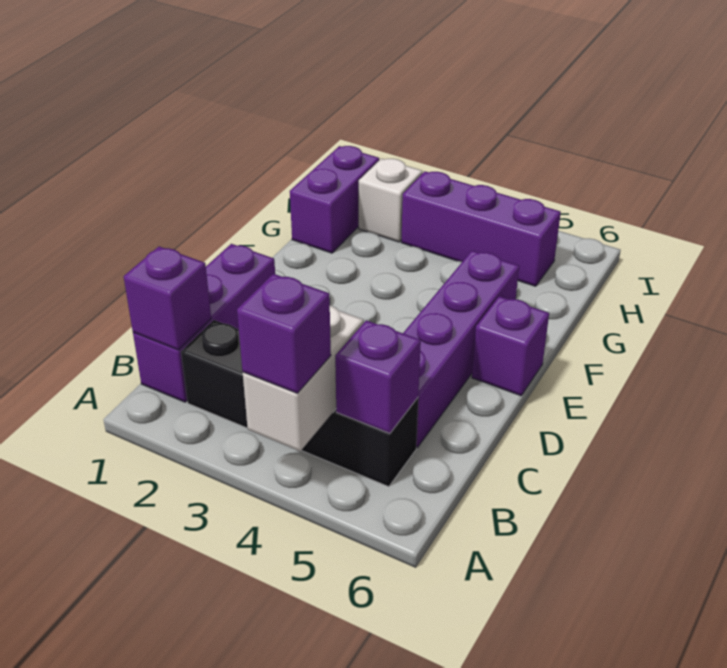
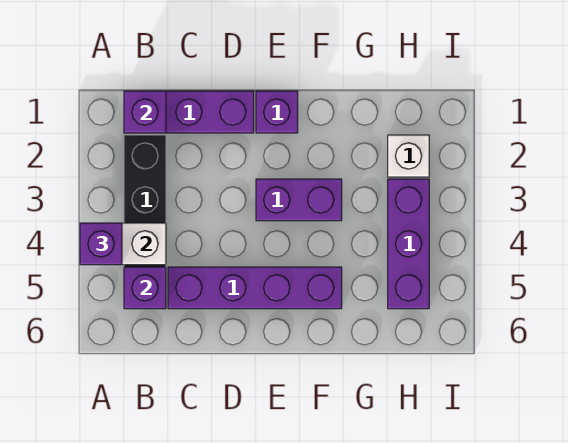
purple 1x1 brick [472,296,549,396] -> purple 1x1 brick moved to [256,91,298,133]
purple 1x2 brick [290,146,379,253] -> purple 1x2 brick moved to [256,179,342,221]

